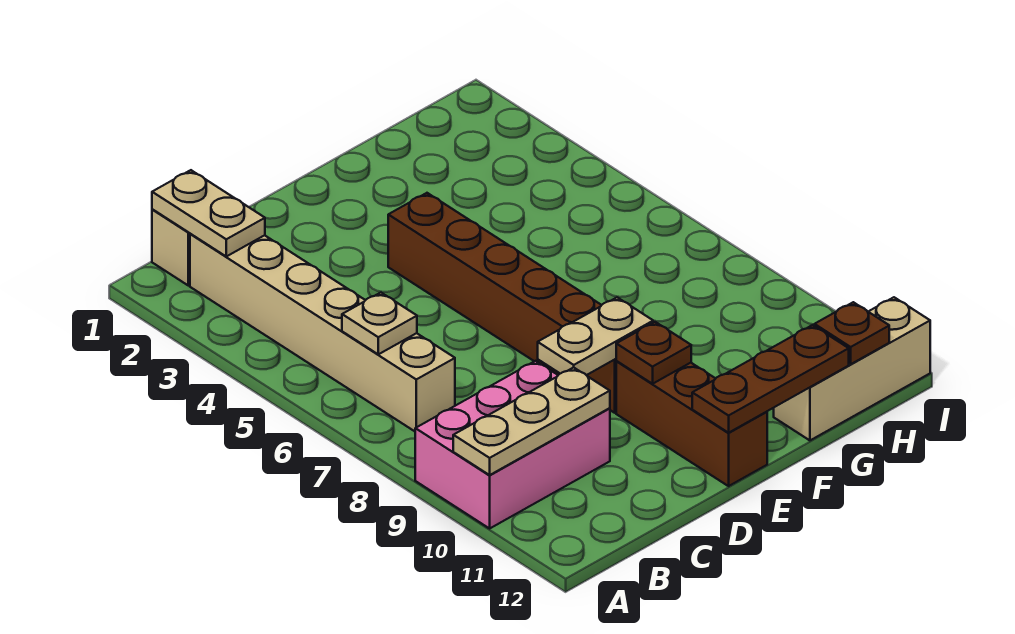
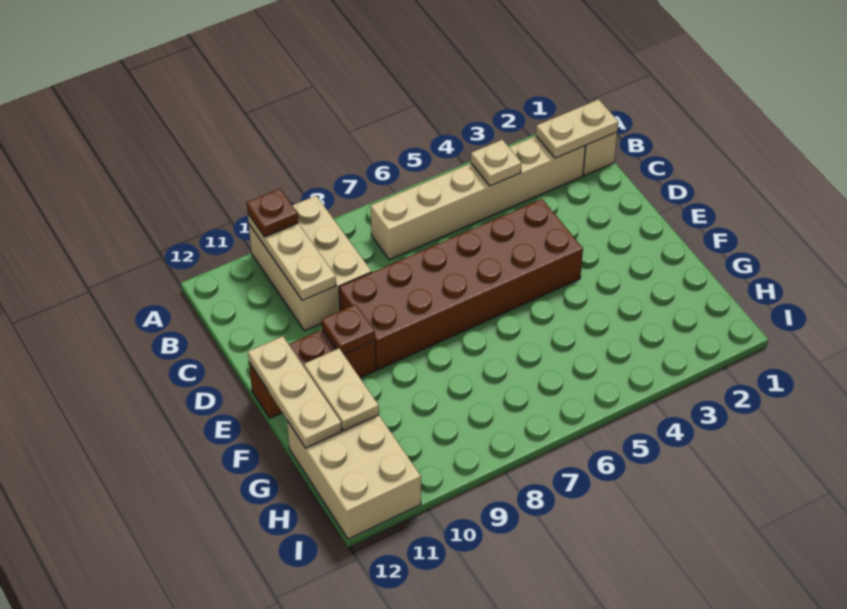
pink 2x3 brick [415,361,610,528] -> tan 2x3 brick [249,196,371,331]
tan 1x1 plate [342,293,417,354] -> tan 1x1 plate moved to [471,140,521,186]
tan 1x2 plate [538,297,653,375] -> tan 1x2 plate moved to [304,348,379,431]
brown 1x6 brick [388,193,616,413] -> brown 2x6 brick [339,199,583,370]
brown 1x3 plate [692,325,849,433] -> tan 1x3 plate [248,336,342,448]
tan 1x3 brick [774,297,930,440] -> tan 2x3 brick [287,415,421,539]
brown 1x1 plate [815,302,889,364] -> brown 1x1 plate moved to [247,189,298,237]

